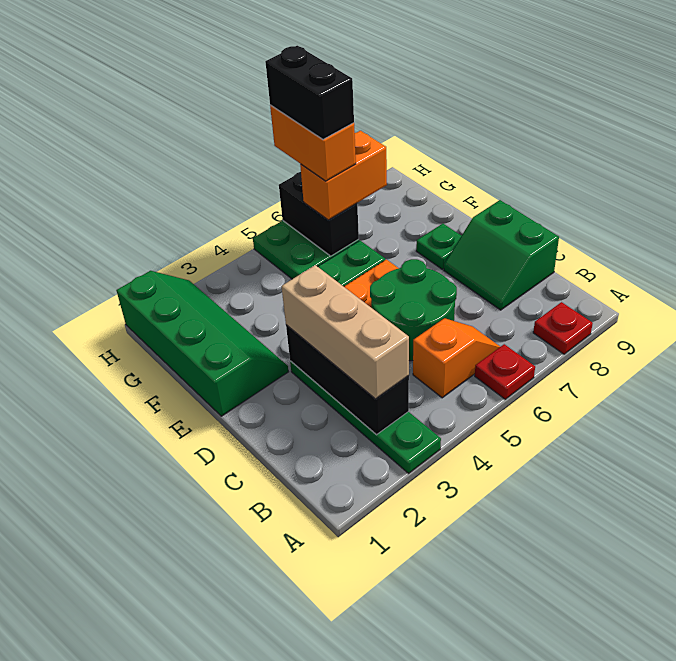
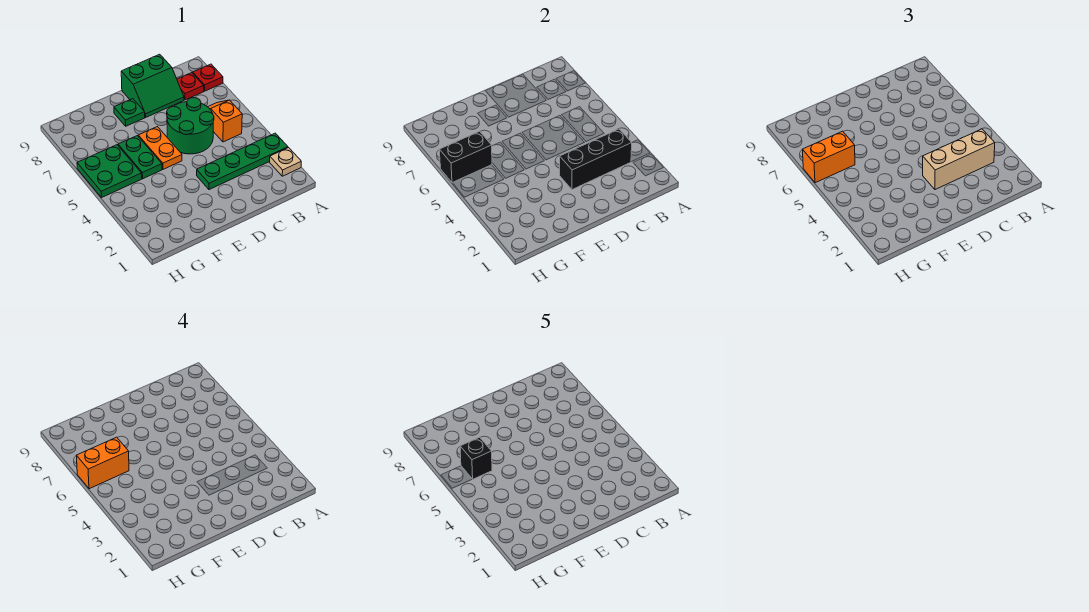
none -> tan 1x1 plate [270,148,301,176]
red 1x1 plate [475,344,535,399] -> red 1x1 plate moved to [177,73,204,100]
green 2x4 slope [116,271,288,416] -> none
orange 1x2 brick [300,131,387,220] -> orange 1x2 brick turned to [802,131,855,183]
black 1x2 brick [265,46,354,139] -> black 1x1 brick [460,437,492,479]

